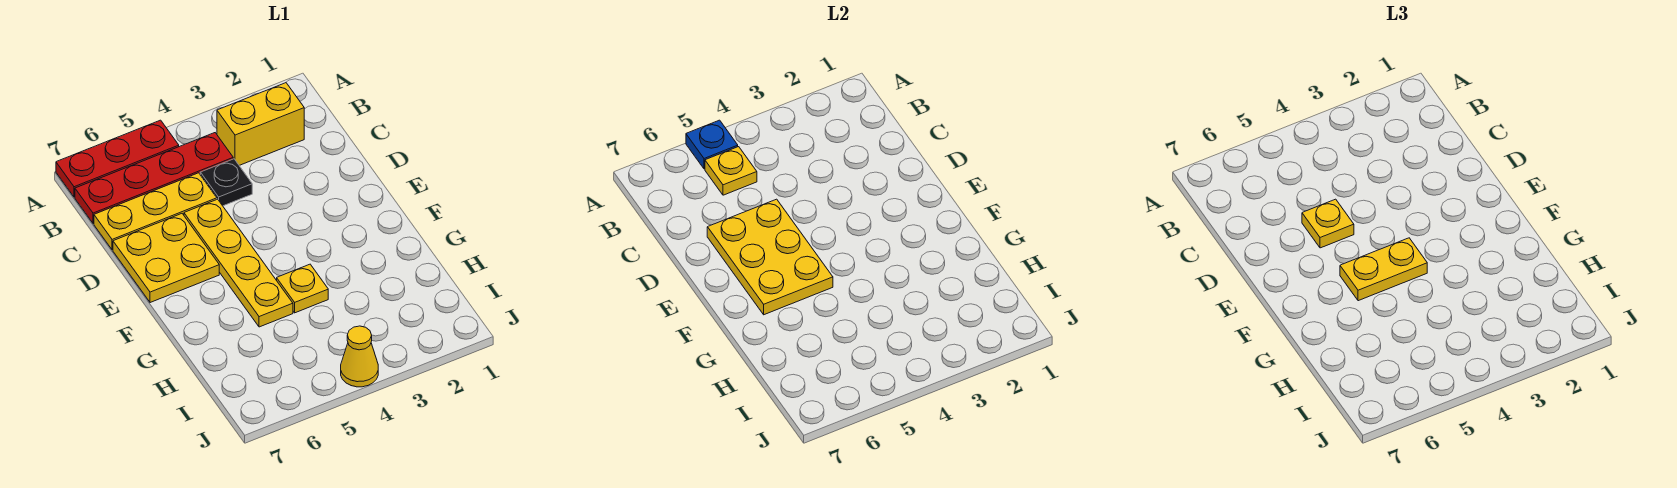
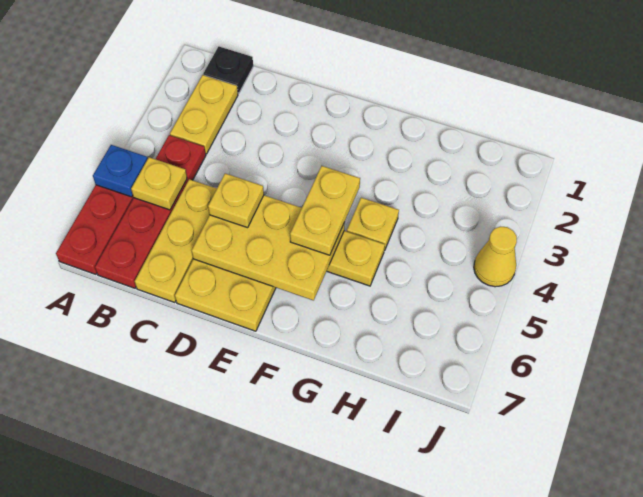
yellow 1x2 brick [217,83,304,165] -> yellow 1x2 plate [170,75,238,154]
black 1x1 plate [200,159,252,206] -> black 1x1 plate moved to [203,47,253,94]

